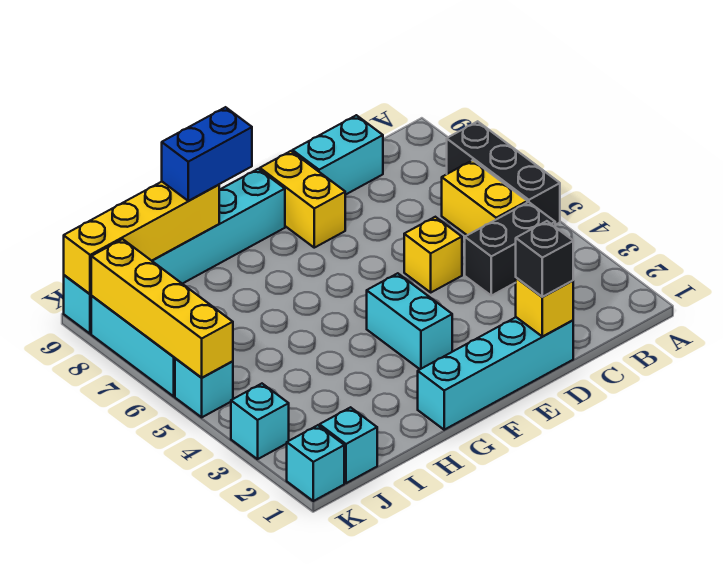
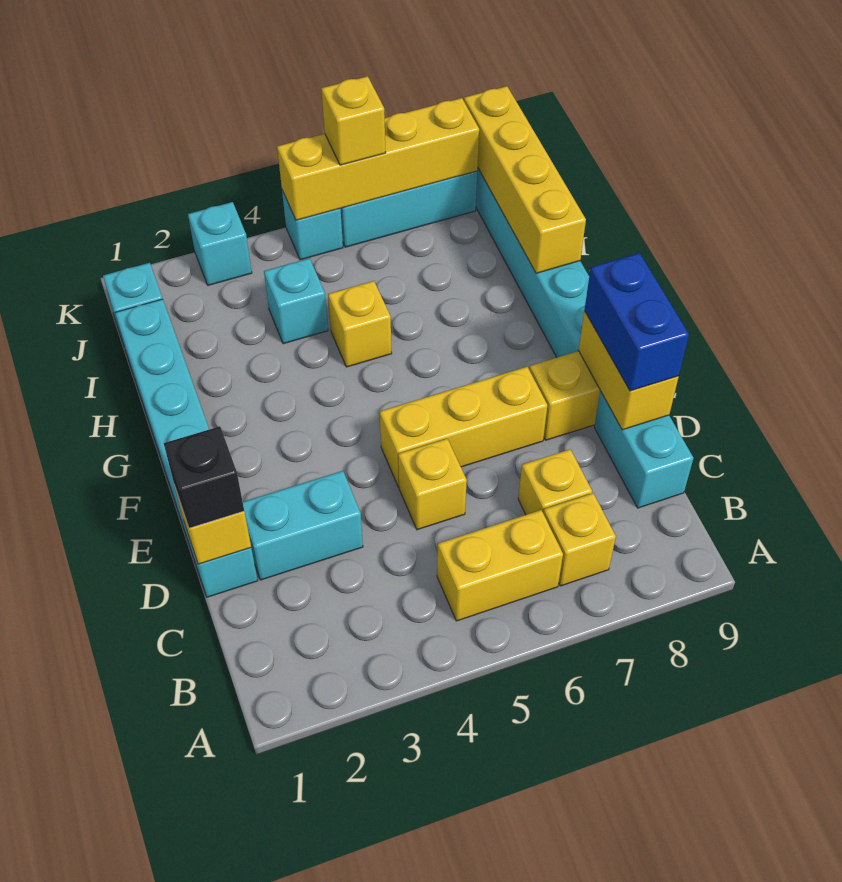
black 1x3 brick [447,121,560,225] -> none
black 1x2 brick [465,202,555,296] -> none
none -> yellow 1x1 brick [543,493,616,586]
none -> yellow 1x1 brick [518,449,592,515]
cyan 1x4 brick [418,317,573,430] -> cyan 1x6 brick [115,299,258,597]
none -> yellow 1x2 brick [579,311,679,430]
none -> yellow 1x3 brick [380,367,547,487]
cyan 1x2 brick [367,273,452,369] -> cyan 1x2 brick moved to [243,471,363,580]
blue 1x2 brick [162,107,252,201] -> blue 1x2 brick moved to [585,253,689,391]
none -> yellow 1x1 brick [328,281,392,367]
cyan 1x1 brick [287,425,344,501] -> cyan 1x1 brick moved to [264,258,328,344]
none -> yellow 1x1 brick [321,76,386,165]

